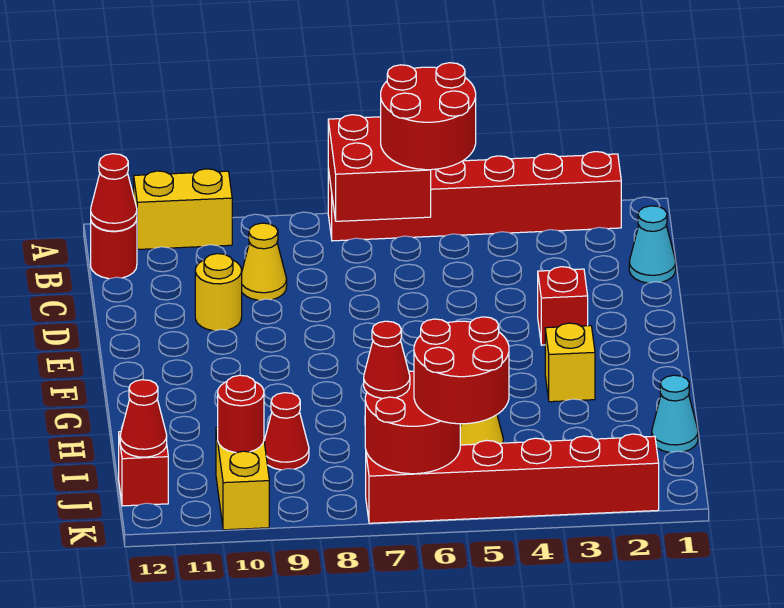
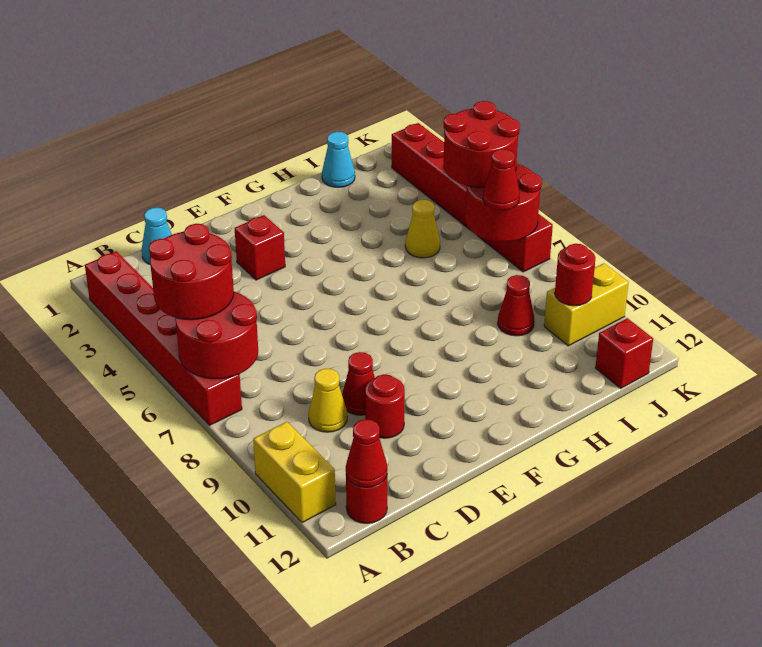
red 2x2 brick [328,115,431,221] -> red 2x2 round brick [175,292,258,379]
yellow 1x1 round brick [195,254,242,331] -> red 1x1 round brick [365,374,405,438]
yellow 1x1 brick [545,323,595,402] -> none
red 1x1 cone [120,380,167,457] -> red 1x1 cone moved to [342,352,375,415]

